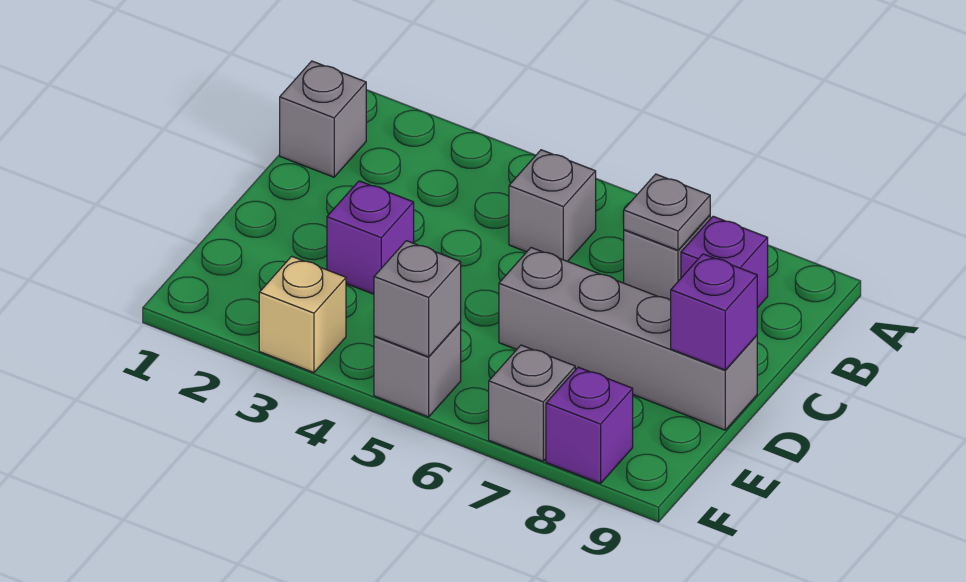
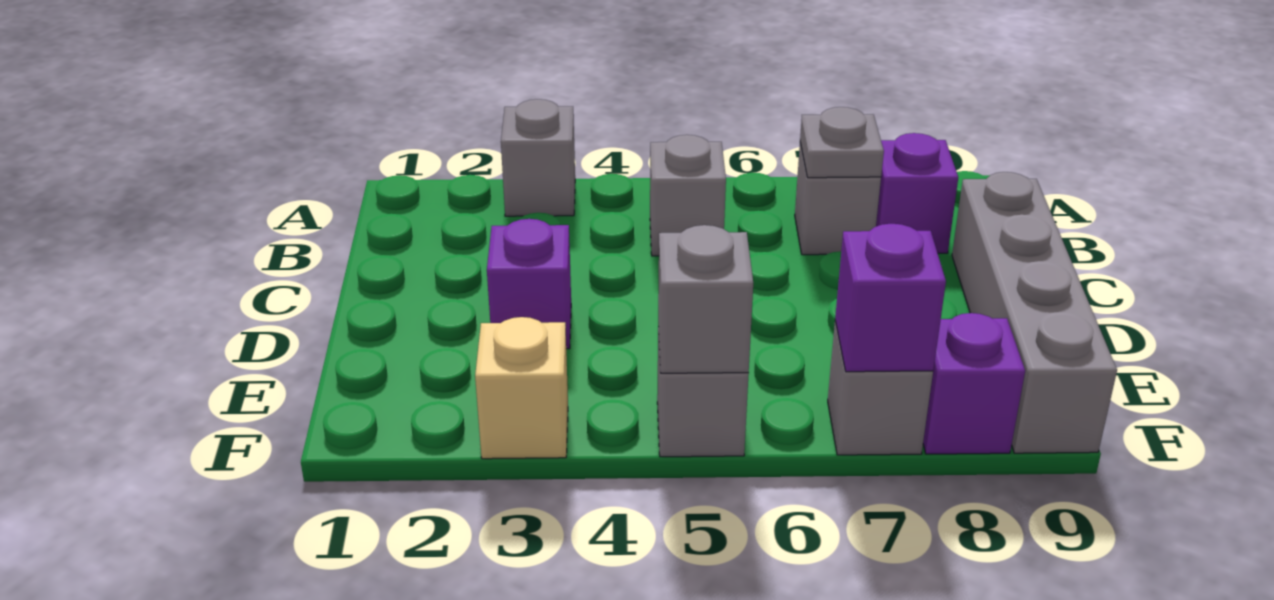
grey 1x1 brick [280,61,366,177] -> grey 1x1 brick moved to [501,99,575,216]
grey 1x4 brick [499,248,757,430] -> grey 1x4 brick turned to [952,172,1117,453]
purple 1x1 brick [671,254,757,370] -> purple 1x1 brick moved to [835,224,946,372]

